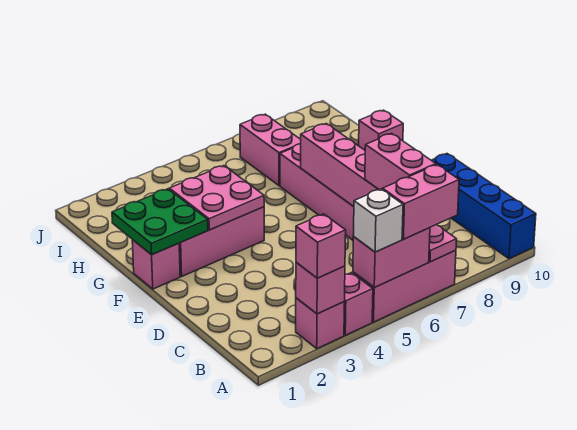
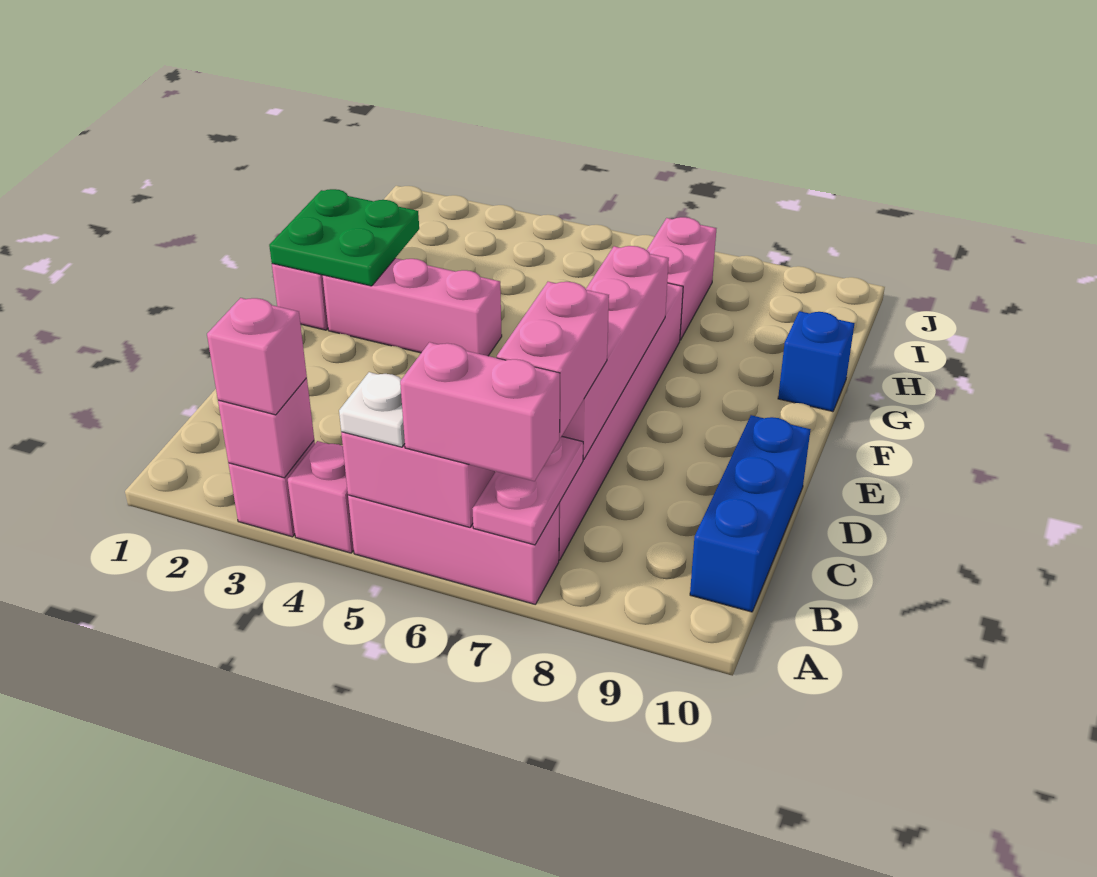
white 1x1 brick [353,189,403,252] -> white 1x1 plate [339,372,405,447]
blue 1x4 brick [431,154,536,259] -> blue 1x3 brick [690,415,811,612]
pink 2x2 plate [169,166,264,230] -> none
pink 1x1 brick [359,110,403,150] -> blue 1x1 brick [778,311,854,412]

